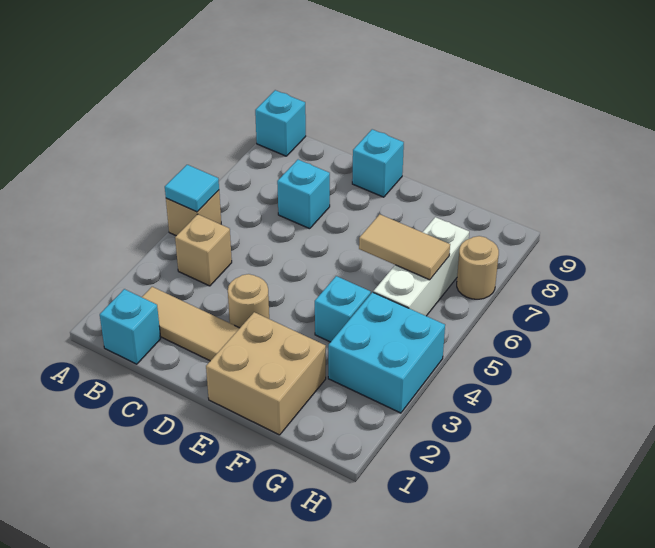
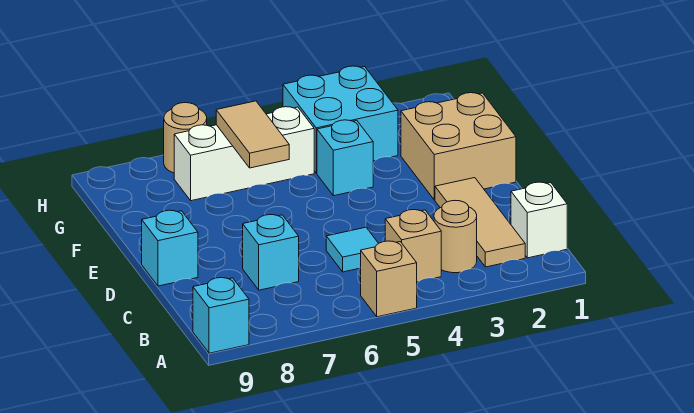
cyan 1x1 tile [165,165,219,212] -> cyan 1x1 tile moved to [326,227,379,272]
cyan 1x1 brick [100,289,161,364] -> white 1x1 brick [511,182,567,258]
tan 1x1 round brick [228,274,269,328] -> tan 1x1 round brick moved to [434,201,477,273]

